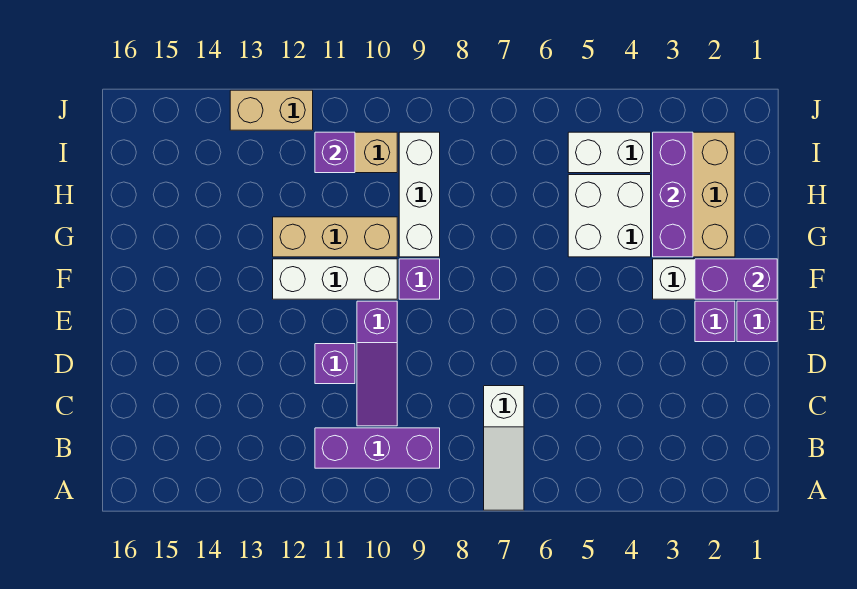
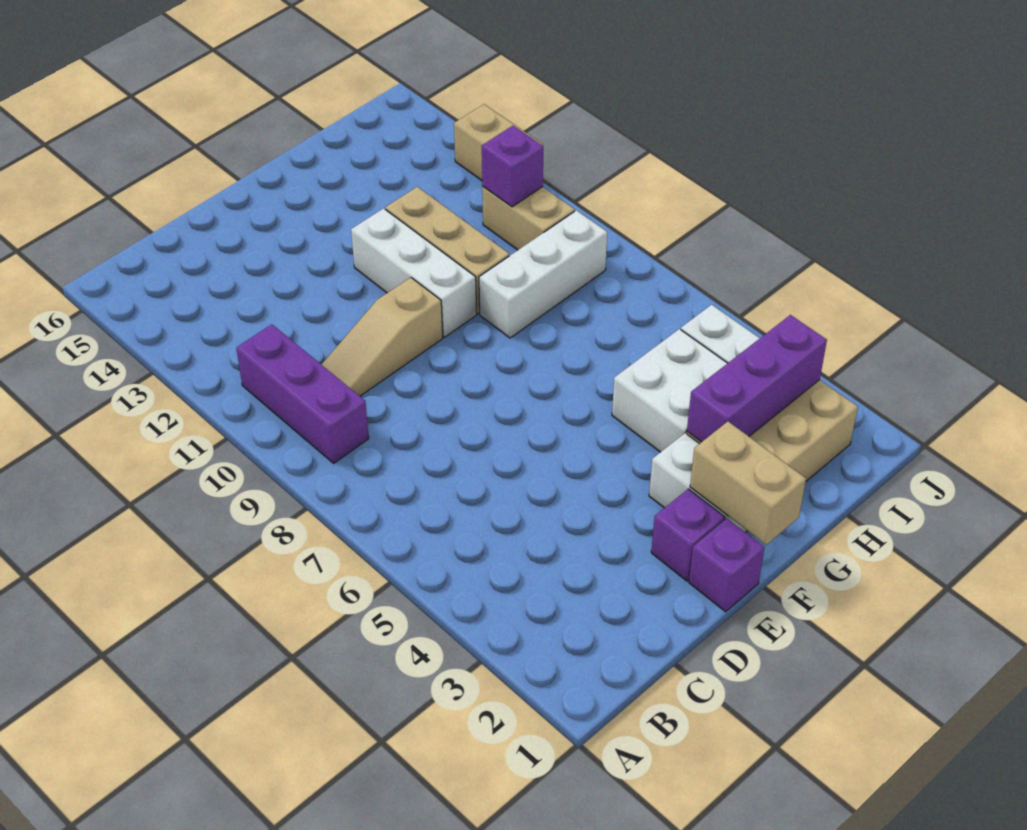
white 1x3 slope [484,386,524,510] -> none
purple 1x3 slope [357,301,397,426] -> tan 1x3 slope [321,278,443,396]
purple 1x1 brick [315,344,355,384] -> none
purple 1x2 brick [695,259,777,299] -> tan 1x2 brick [690,422,806,545]
purple 1x1 brick [399,259,440,299] -> none

